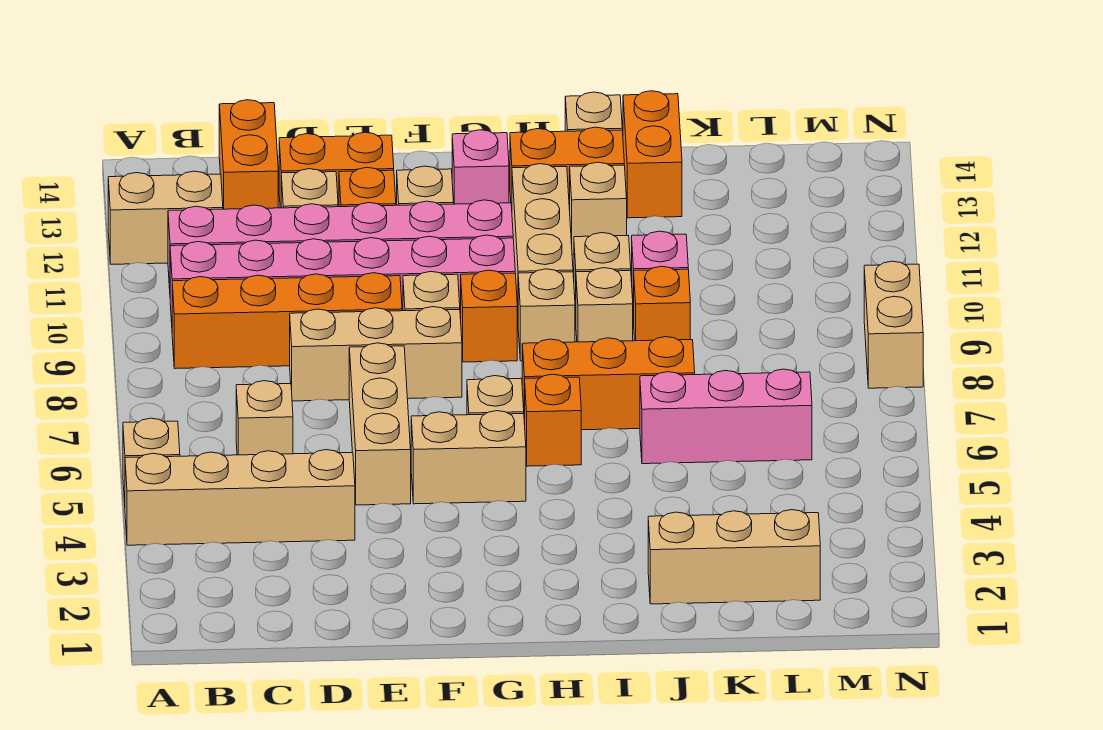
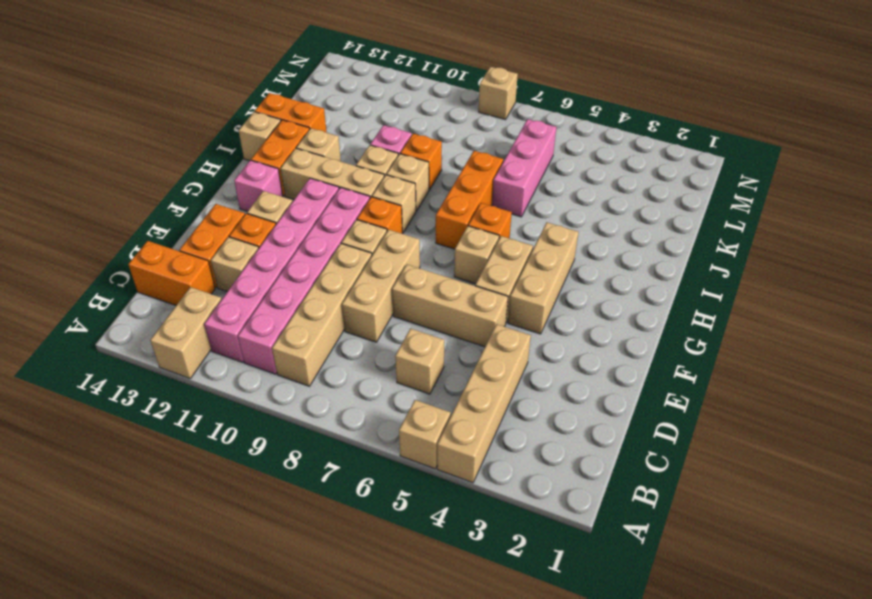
orange 1x4 brick [172,273,402,368] -> tan 1x4 brick [272,244,372,386]
tan 1x3 brick [648,510,820,604] -> tan 1x3 brick moved to [508,222,578,334]
tan 1x2 brick [864,261,923,388] -> tan 1x1 brick [479,67,518,120]

